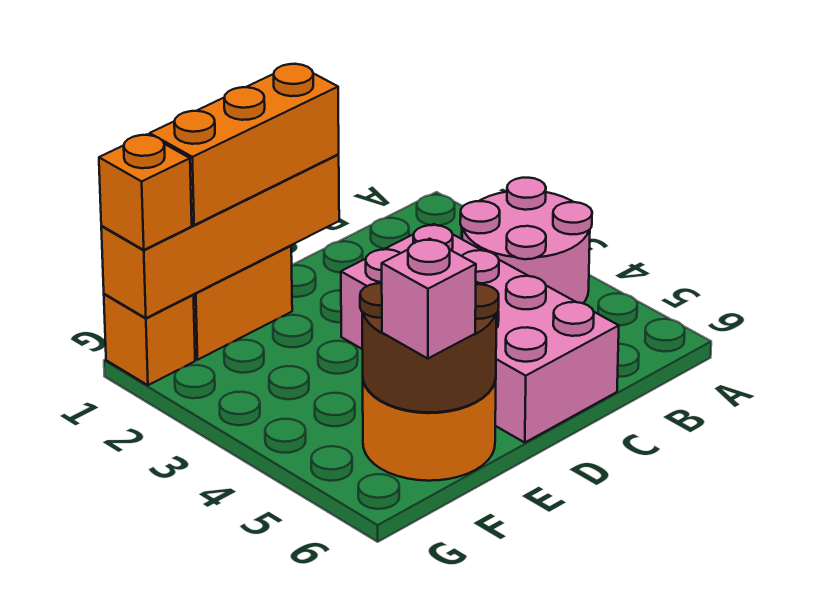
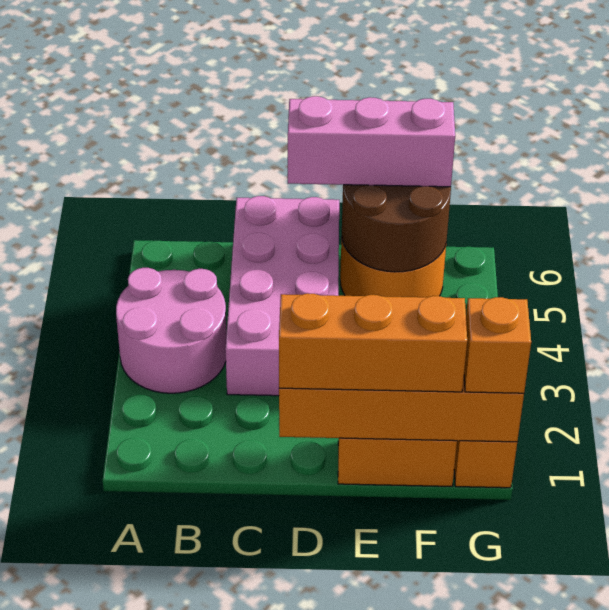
pink 1x1 brick [382,239,476,359] -> pink 1x3 brick [288,96,455,187]

